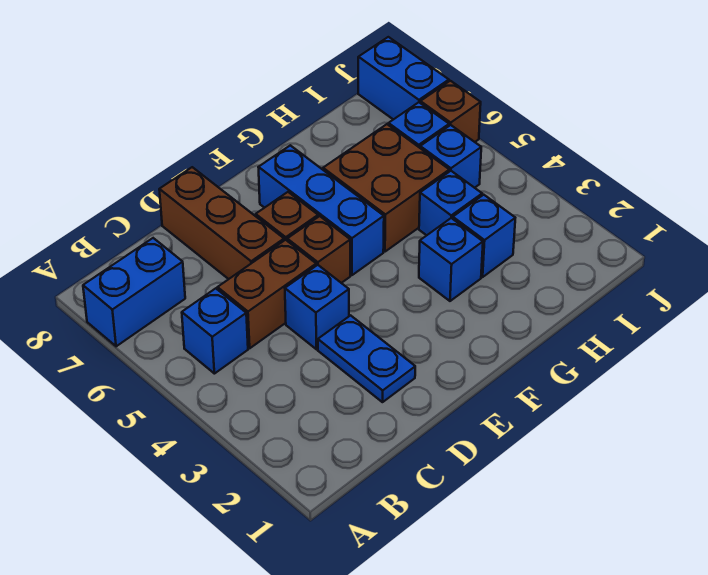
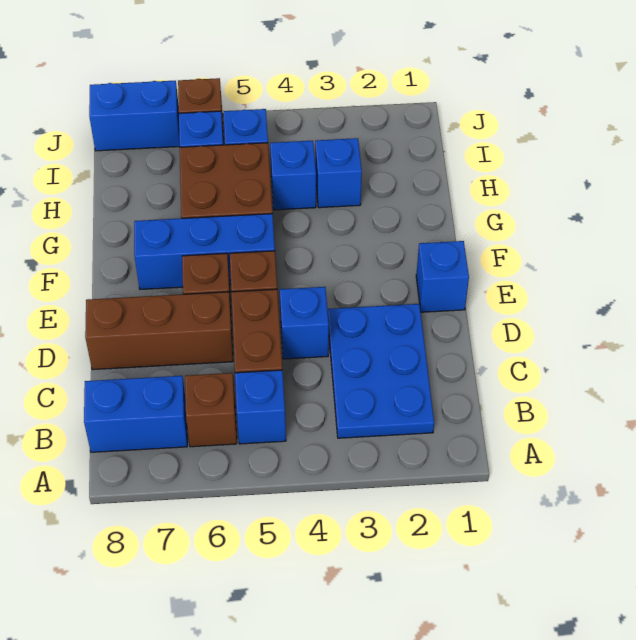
blue 1x2 brick [83,238,185,346] -> blue 1x2 brick turned to [84,376,187,452]
none -> brown 1x1 brick [185,373,237,447]
blue 1x2 plate [318,315,415,402] -> blue 2x3 plate [328,304,434,438]
blue 1x1 brick [419,218,483,301] -> blue 1x1 brick moved to [416,241,469,312]

